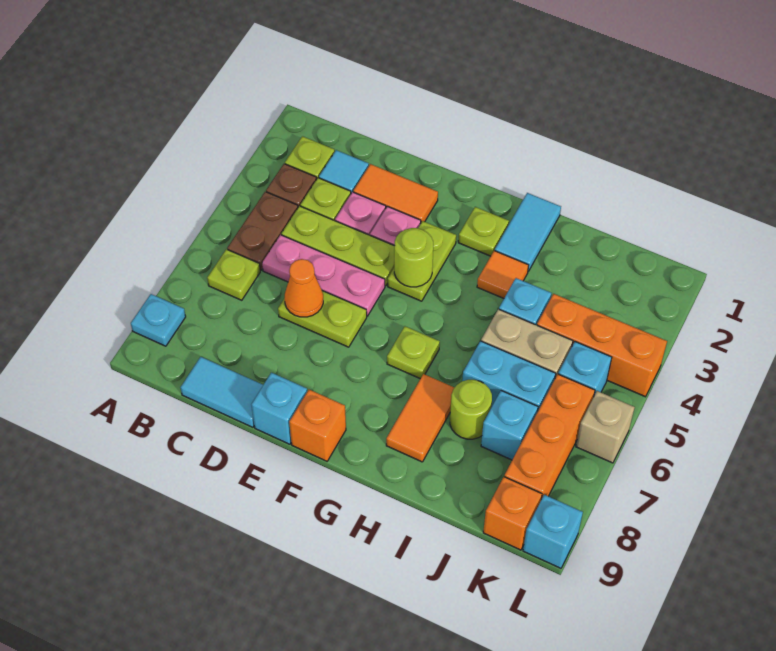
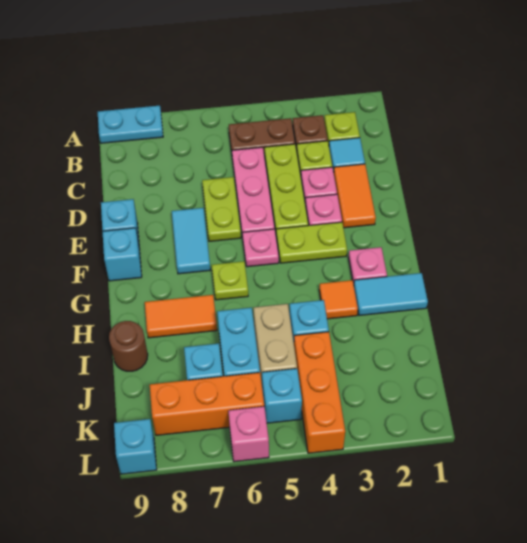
cyan 1x1 plate [131,294,186,346] -> cyan 1x2 plate [98,105,163,143]
lime 1x1 plate [207,249,260,300] -> none
cyan 1x2 tile [181,357,263,427] -> cyan 1x2 tile moved to [172,208,210,274]
orange 1x1 cone [285,259,323,317] -> none
lime 1x1 round brick [394,228,433,287] -> none
none -> pink 1x1 plate [242,229,279,267]
orange 1x1 brick [289,390,346,461] -> cyan 1x1 brick [103,228,142,281]
lime 1x1 plate [458,207,509,256] -> pink 1x1 plate [349,247,387,284]
lime 1x1 round brick [450,380,492,439] -> none
none -> brown 1x1 round brick [109,321,148,371]
orange 1x1 brick [483,477,542,550] -> none
tan 1x1 brick [576,391,635,463] -> pink 1x1 brick [229,406,269,462]

